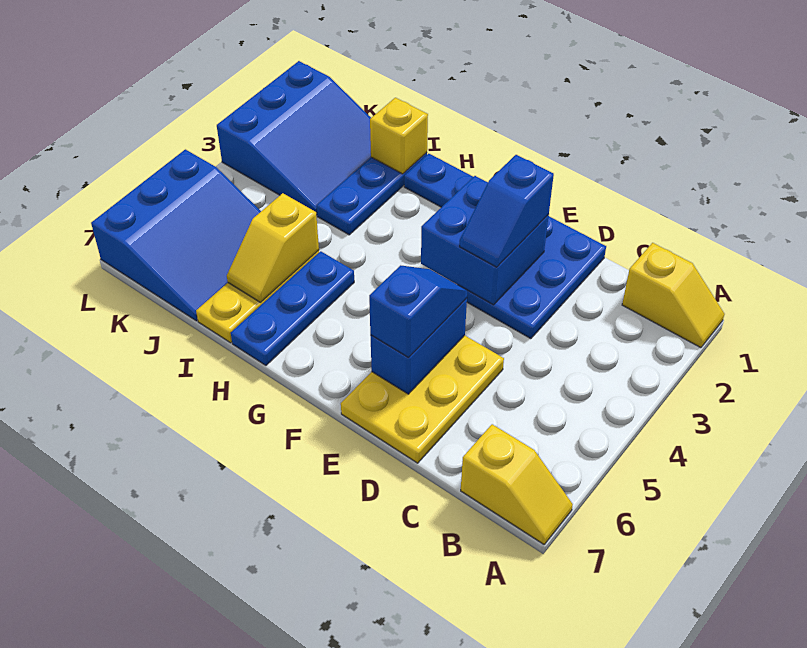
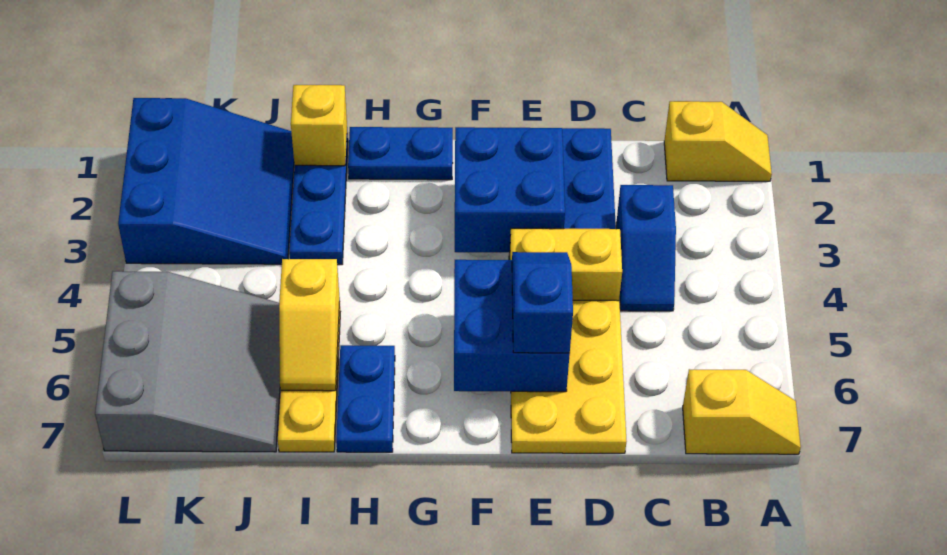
none -> yellow 1x2 brick [509,228,622,301]
blue 1x2 slope [460,155,554,267] -> blue 1x2 slope moved to [616,185,676,311]
blue 1x2 brick [370,298,467,394] -> blue 2x2 brick [454,260,570,392]
blue 1x3 plate [231,251,354,365] -> blue 1x2 plate [336,345,395,452]
blue 3x3 slope [91,149,261,321] -> grey 3x3 slope [95,271,280,452]

